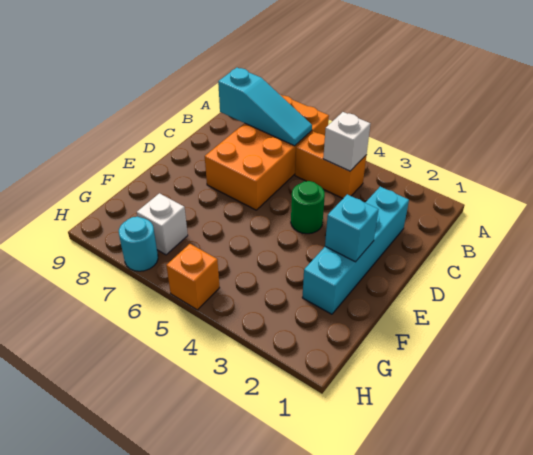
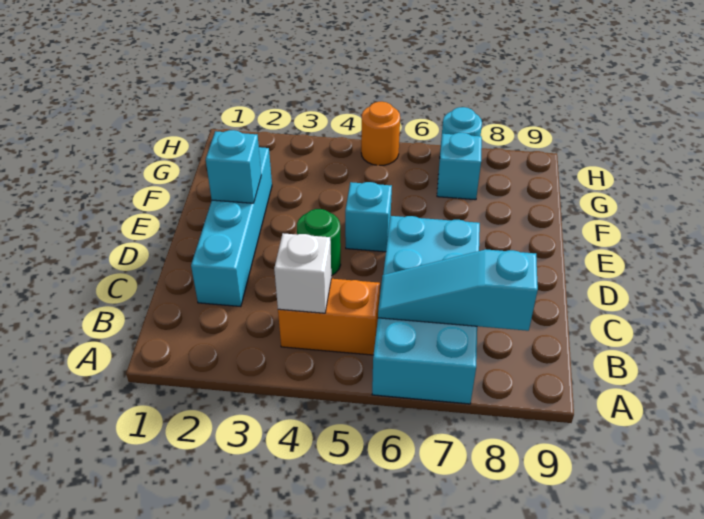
orange 2x4 brick [205,95,329,210] -> cyan 2x4 brick [372,216,480,404]
none -> cyan 1x1 brick [345,182,392,252]
white 1x1 brick [137,193,188,255] -> cyan 1x1 brick [437,133,482,200]
orange 1x1 brick [166,244,220,310] -> orange 1x1 round brick [361,102,400,165]

